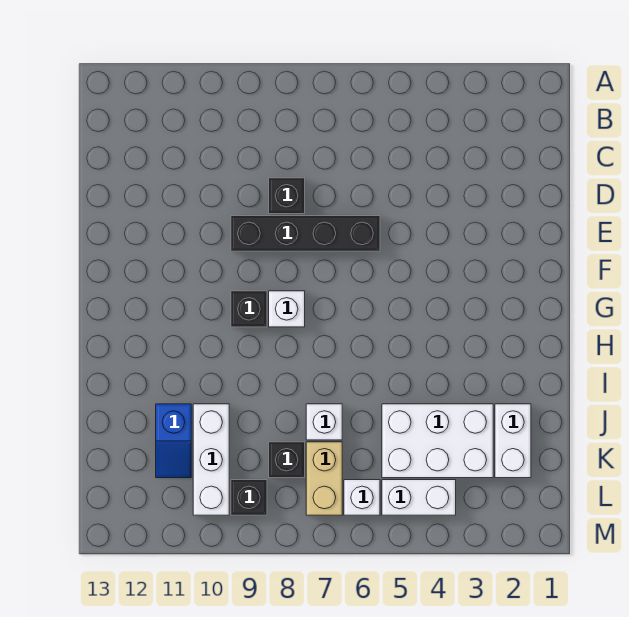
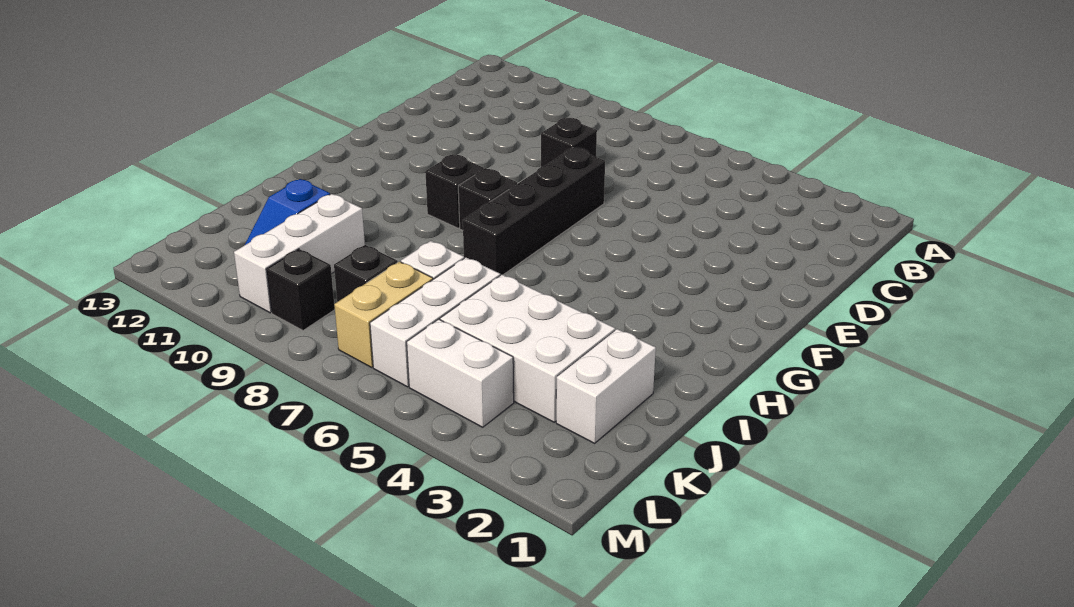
black 1x4 brick [231,216,380,251] -> black 1x4 brick turned to [463,148,605,275]
white 1x1 brick [269,291,305,327] -> black 1x1 brick [458,168,517,230]
white 1x1 brick [344,480,380,515] -> white 1x3 brick [370,258,500,387]

